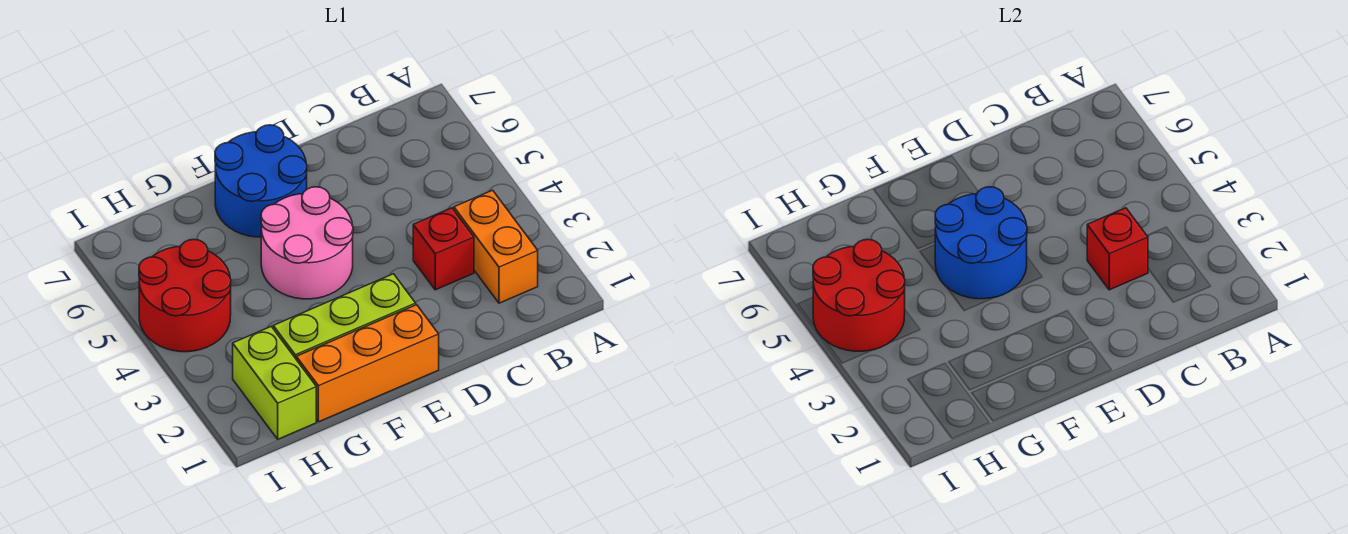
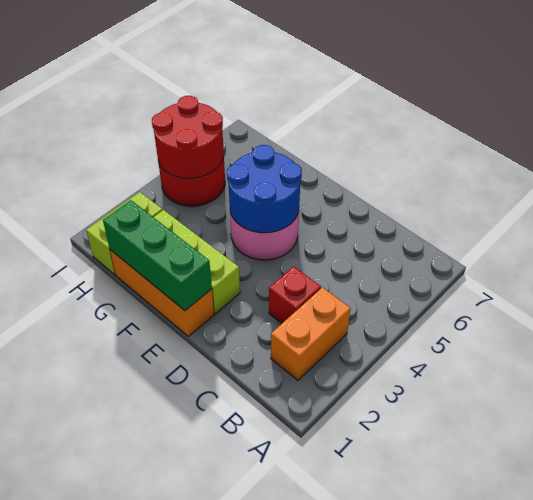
red 1x1 brick [1087,208,1148,290] -> none
none -> green 1x3 brick [103,200,212,311]
blue 2x2 round brick [215,125,307,237] -> none

